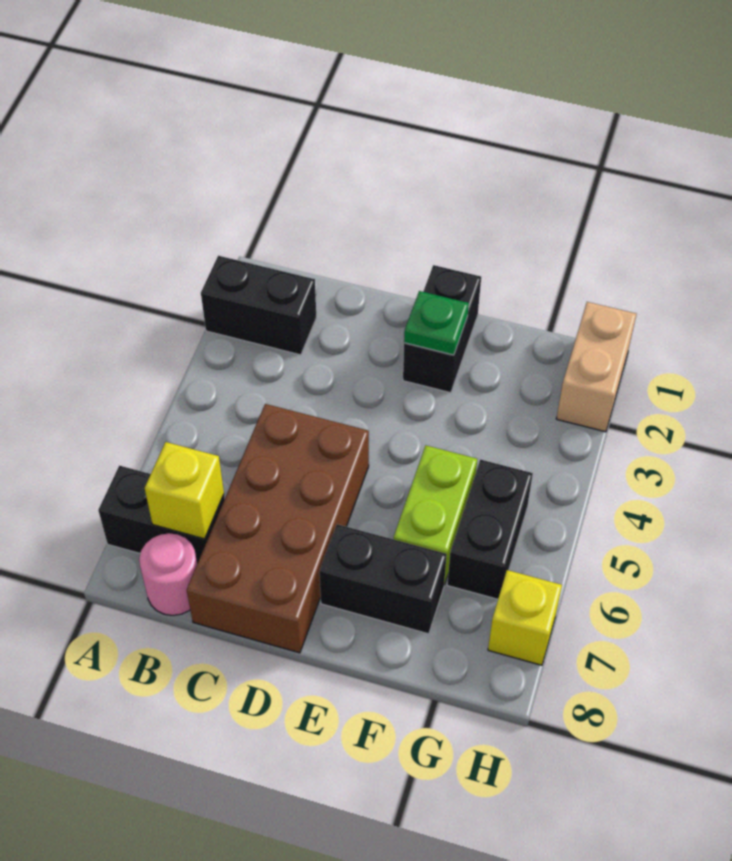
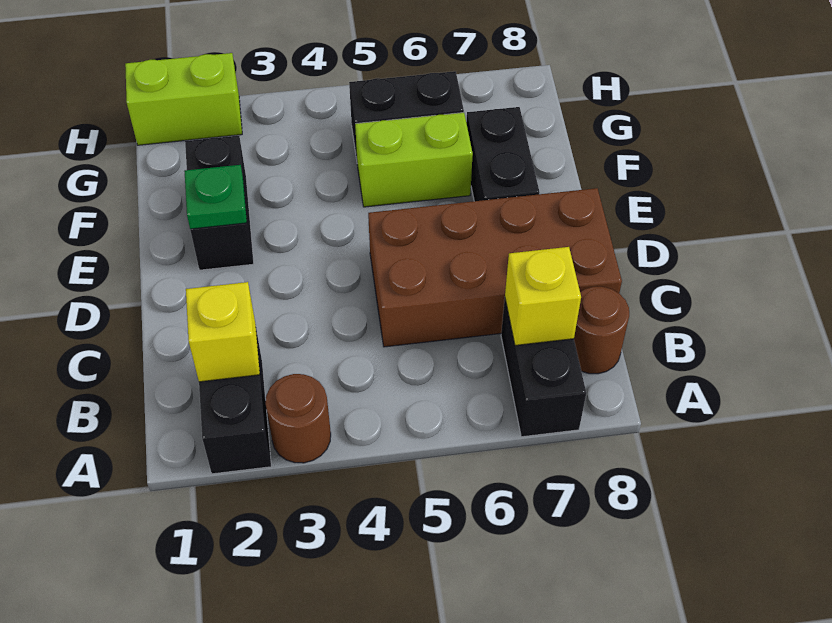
none -> brown 1x1 round brick [266,374,331,463]
pink 1x1 round brick [139,533,197,615] -> brown 1x1 round brick [574,287,629,374]
black 1x2 brick [403,265,481,393] -> black 1x2 brick turned to [185,136,254,270]
tan 1x2 brick [556,302,636,432] -> lime 1x2 brick [125,53,242,145]
yellow 1x1 brick [488,570,562,665] -> yellow 1x1 brick moved to [186,282,260,382]

